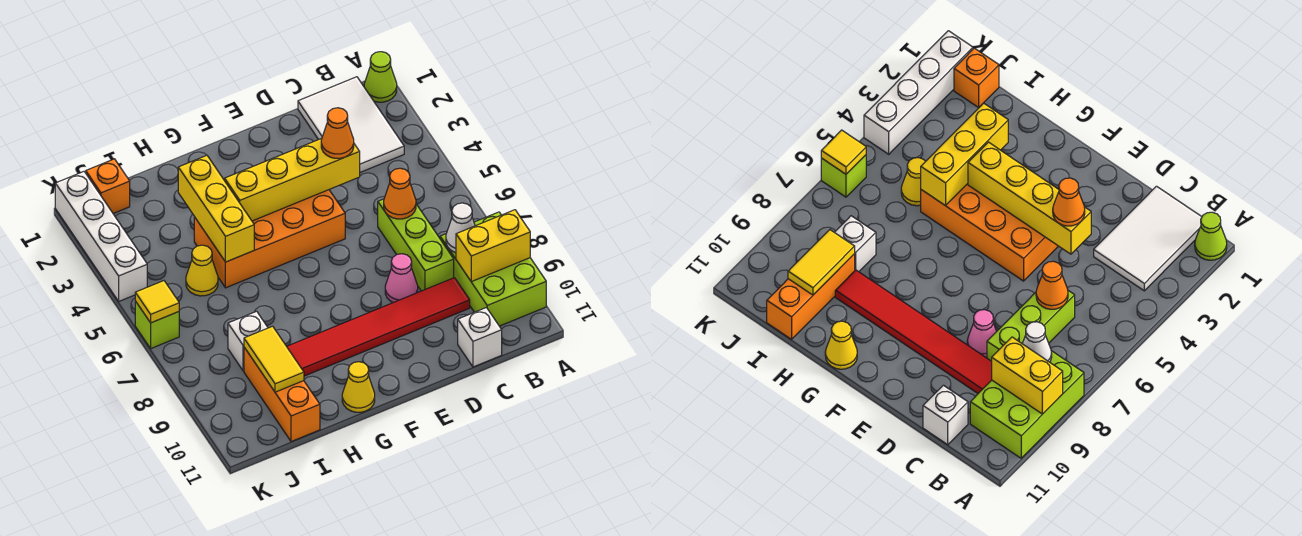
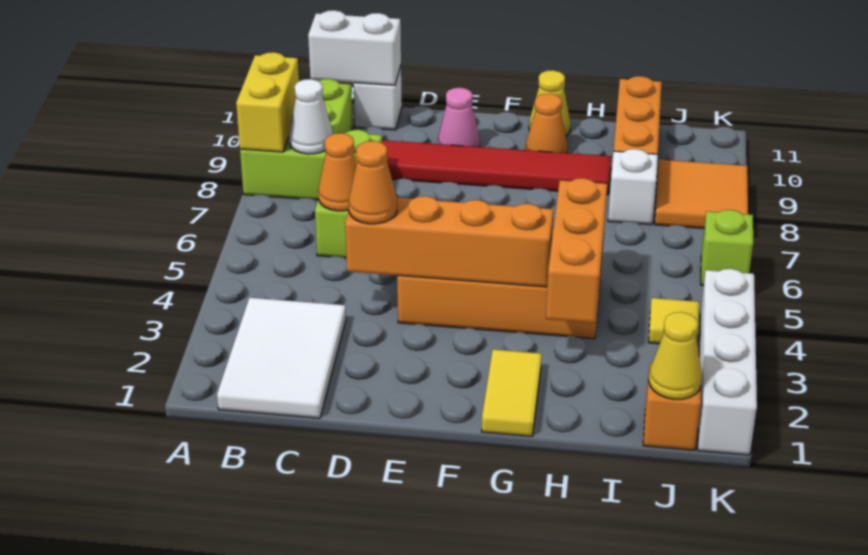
lime 1x1 cone [364,52,397,102] -> none
yellow 1x2 brick [456,210,530,282] -> yellow 1x2 brick turned to [236,52,299,152]
none -> white 1x2 brick [308,10,401,85]
yellow 1x4 brick [225,138,360,221] -> orange 1x4 brick [345,196,553,287]
pink 1x1 cone [385,254,418,303] -> pink 1x1 cone moved to [438,88,480,147]
none -> orange 1x1 cone [525,94,568,153]
yellow 1x3 brick [178,155,254,262] -> orange 1x3 brick [546,178,607,323]
yellow 1x1 cone [186,245,218,296] -> yellow 1x1 cone moved to [649,312,702,399]
yellow 1x2 tile [244,326,304,392] -> yellow 1x2 tile moved to [482,349,542,436]
none -> orange 2x2 tile [655,160,748,229]
yellow 1x1 tile [135,281,179,323] -> yellow 1x1 tile moved to [649,298,699,344]

